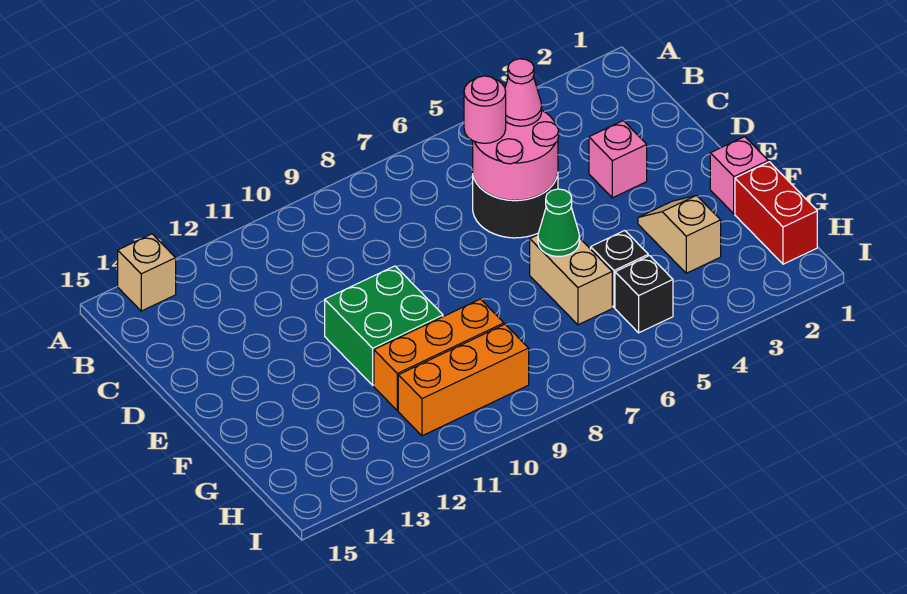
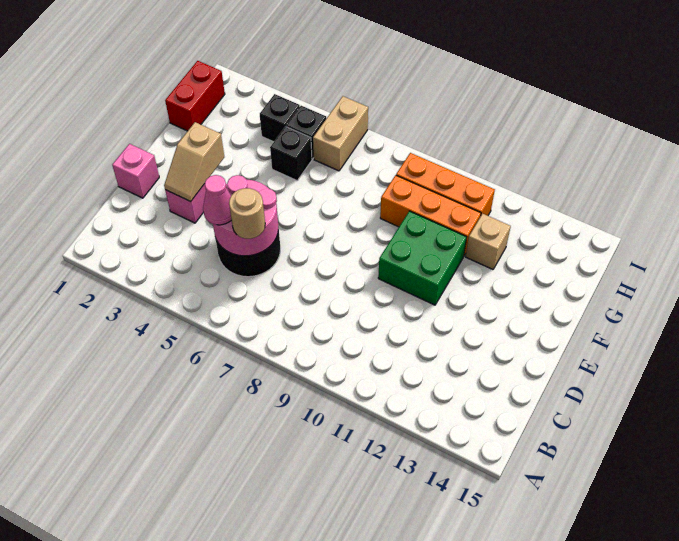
tan 1x1 brick [118,234,176,311] -> tan 1x1 brick moved to [466,214,511,269]
pink 1x1 round brick [464,76,506,143] -> tan 1x1 round brick [229,188,265,239]
pink 1x1 brick [710,137,768,214] -> pink 1x1 brick moved to [112,144,159,198]
tan 1x2 slope [638,195,721,273] -> tan 1x2 slope moved to [164,122,224,201]
tan 1x2 brick [530,235,612,325] -> tan 1x2 brick moved to [313,96,368,171]
green 1x1 cone [538,189,580,257] -> none
none -> black 1x1 brick [260,94,300,142]

